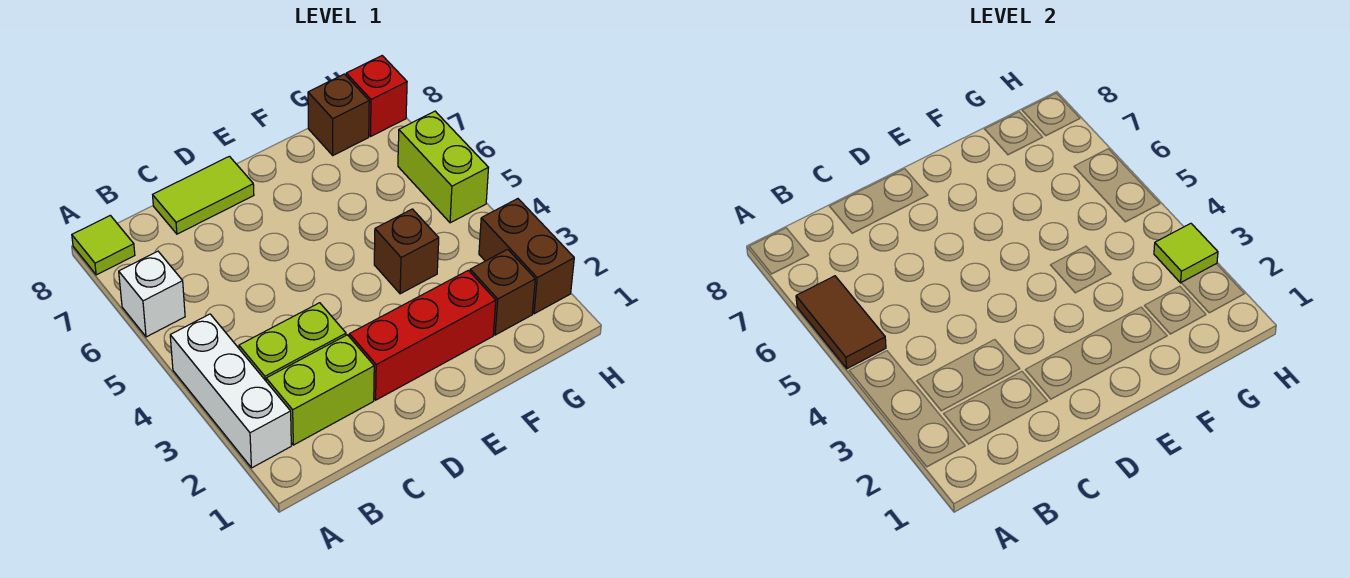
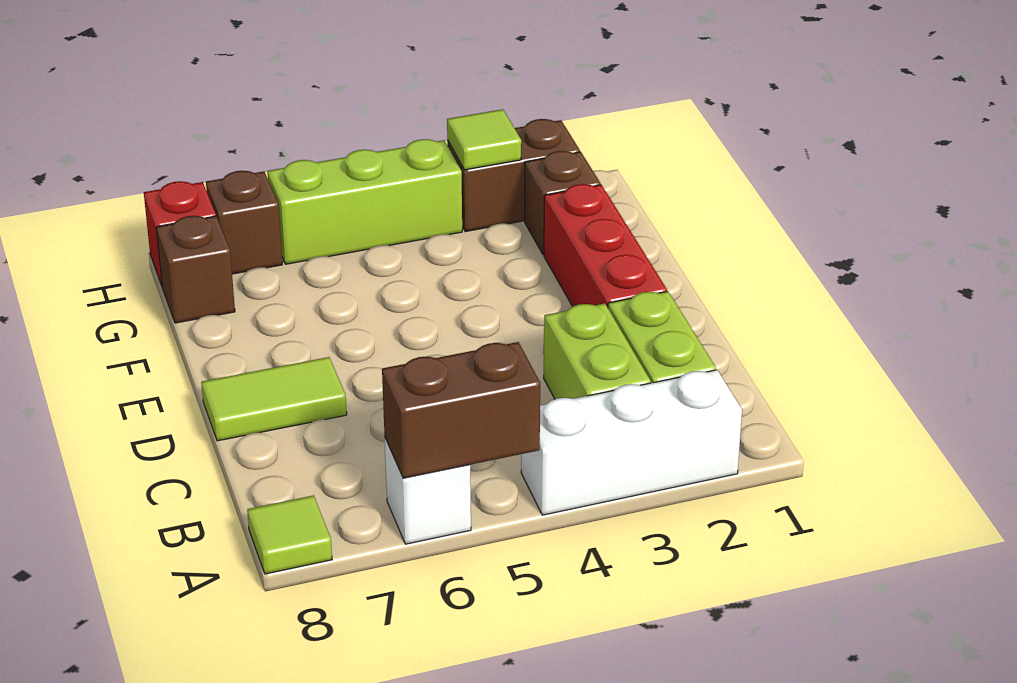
brown 1x2 tile [796,276,886,369] -> brown 1x2 brick [382,342,540,478]
lime 1x2 tile [153,156,254,234] -> lime 1x2 tile turned to [201,357,347,441]
brown 1x1 brick [374,209,439,294] -> brown 1x1 brick moved to [206,171,282,274]
lime 1x2 brick [398,111,488,223] -> lime 1x3 brick [267,139,462,264]

